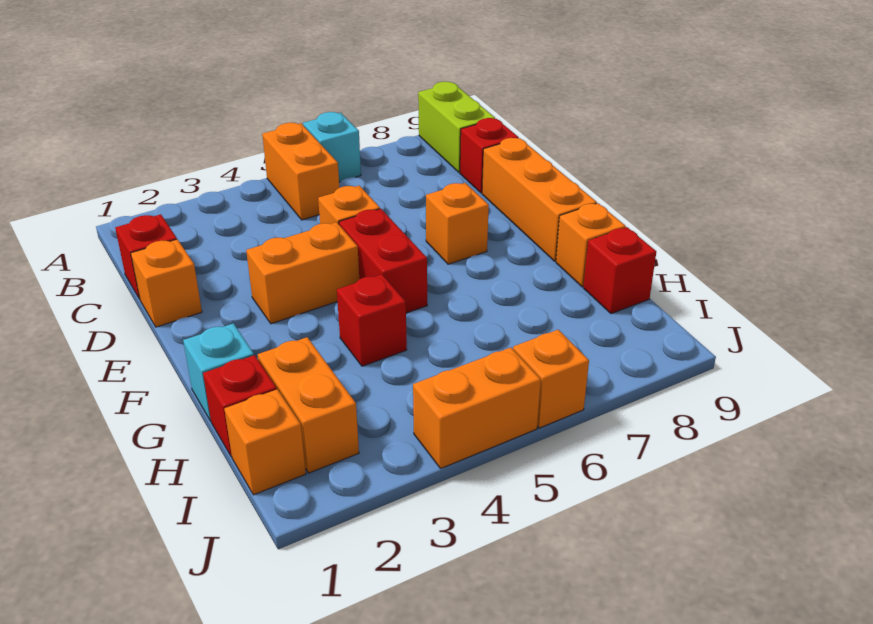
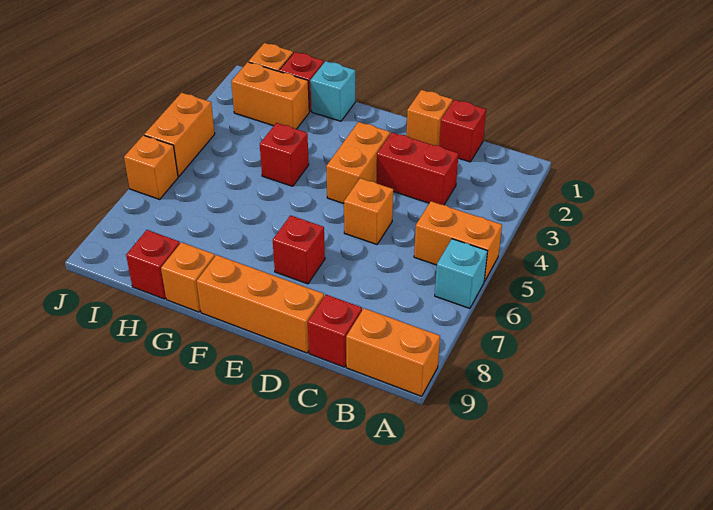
lime 1x2 brick [418,82,495,173] -> orange 1x2 brick [346,308,440,396]
red 1x2 brick [339,209,427,313] -> red 1x2 brick moved to [376,132,459,205]
orange 1x1 brick [426,183,489,264] -> red 1x1 brick [273,215,325,284]

